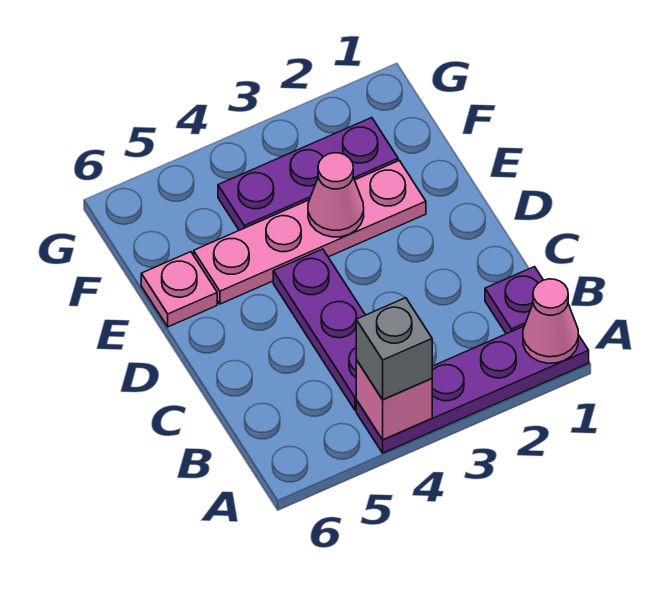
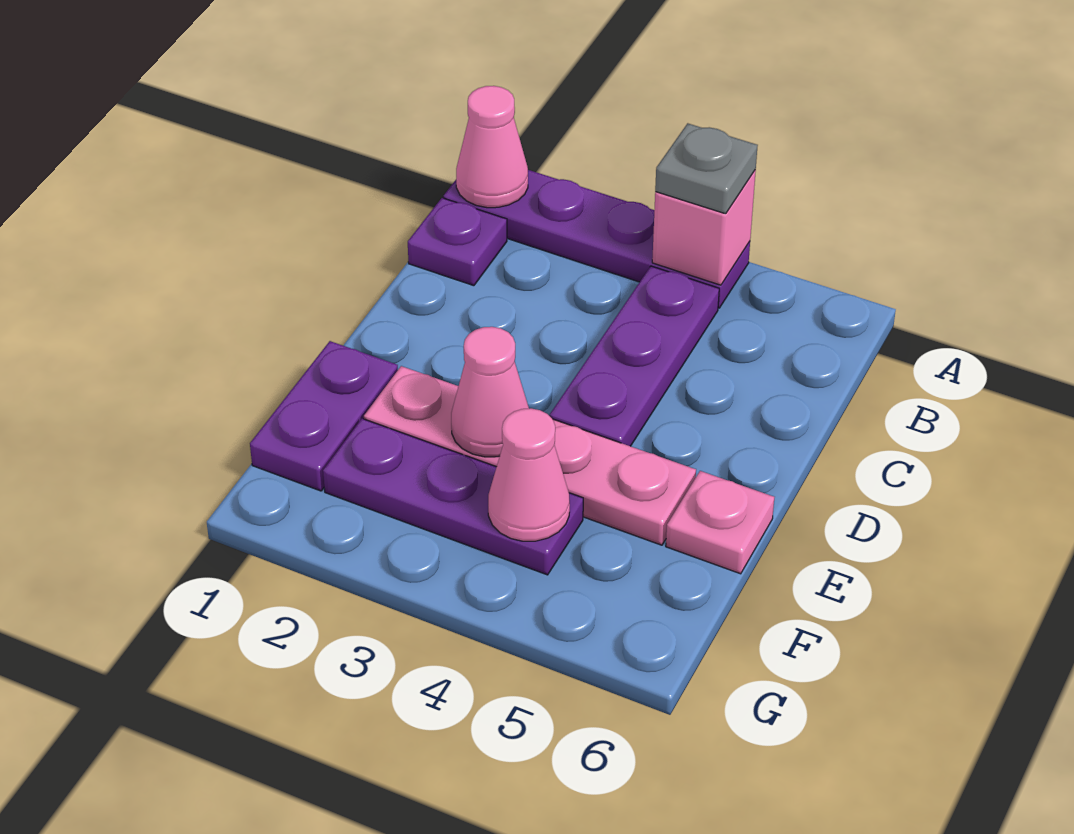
grey 1x1 brick [356,298,432,400] -> grey 1x1 plate [655,123,758,214]
none -> purple 1x2 plate [250,341,398,491]
none -> pink 1x1 cone [488,408,570,541]

